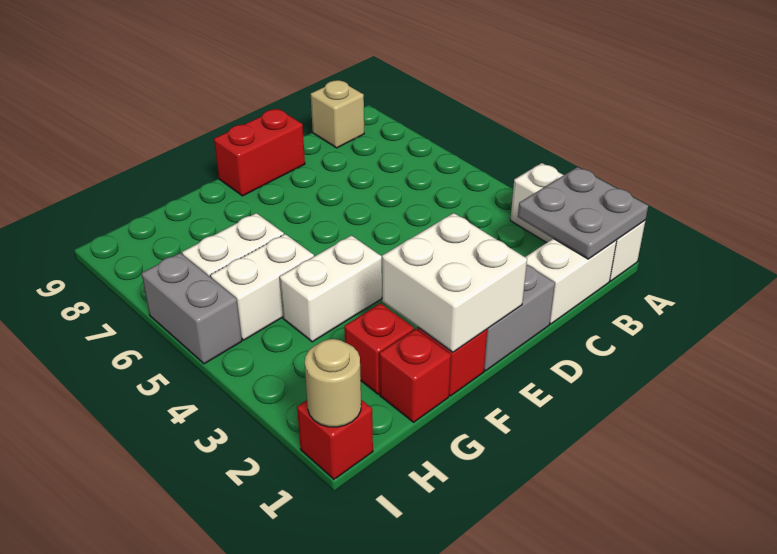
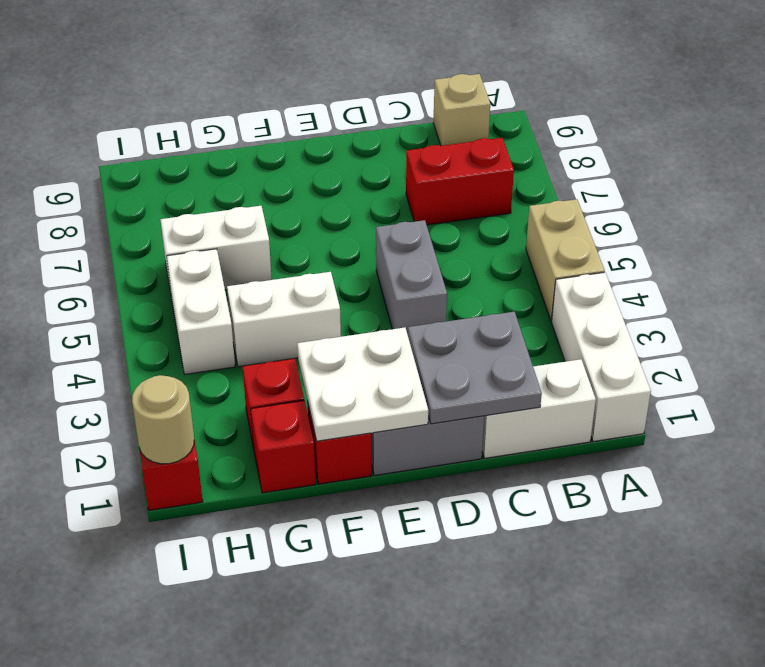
grey 2x2 plate [518,167,648,259] -> grey 2x2 plate moved to [408,312,542,424]
none -> tan 1x2 brick [526,199,605,321]
red 1x2 brick [214,109,305,196] -> red 1x2 brick moved to [406,138,514,225]
white 2x2 brick [382,213,527,352] -> white 2x2 plate [297,327,428,441]
white 1x2 brick [210,234,314,340] -> white 1x2 brick turned to [167,249,235,374]
grey 1x2 brick [141,253,242,364] -> grey 1x2 brick moved to [376,220,447,335]

